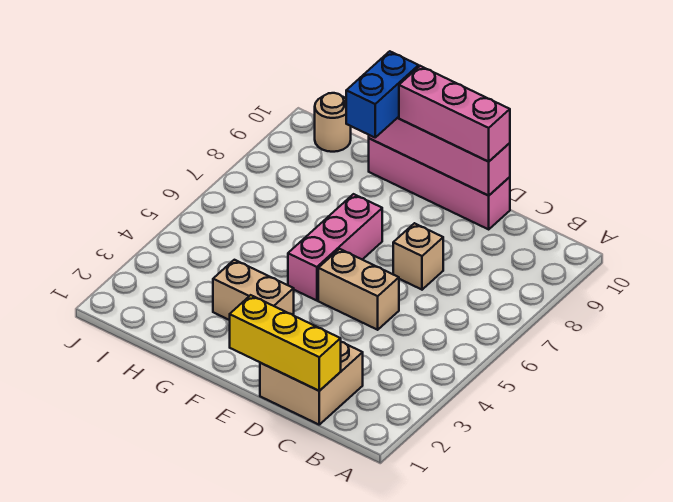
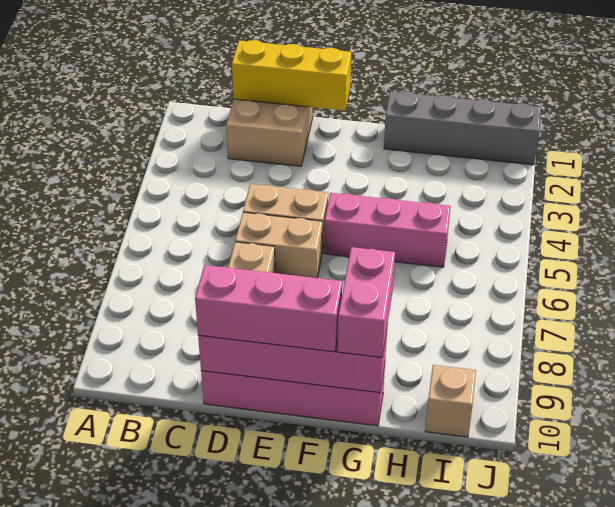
tan 1x2 brick [213,260,294,320] -> tan 1x2 brick moved to [235,212,322,278]
pink 1x3 brick [288,194,382,301] -> pink 1x3 brick turned to [324,193,451,267]
none -> grey 1x4 brick [384,91,541,165]
blue 1x2 brick [346,51,419,137] -> pink 1x2 brick [337,247,395,357]
tan 1x1 round brick [315,93,351,152] -> tan 1x1 brick [425,365,476,437]

